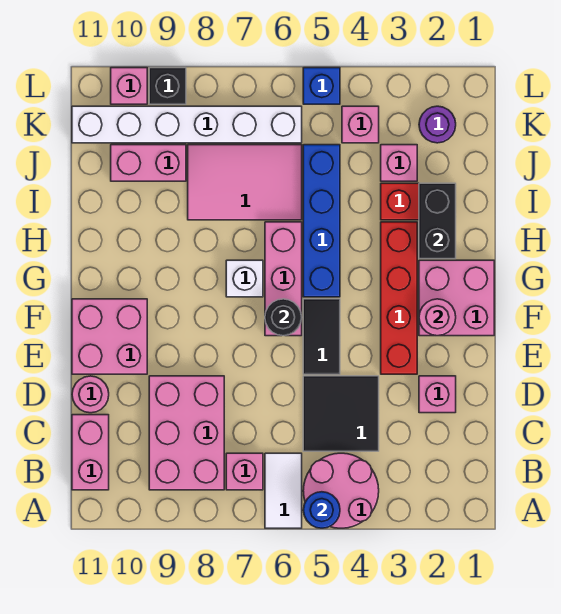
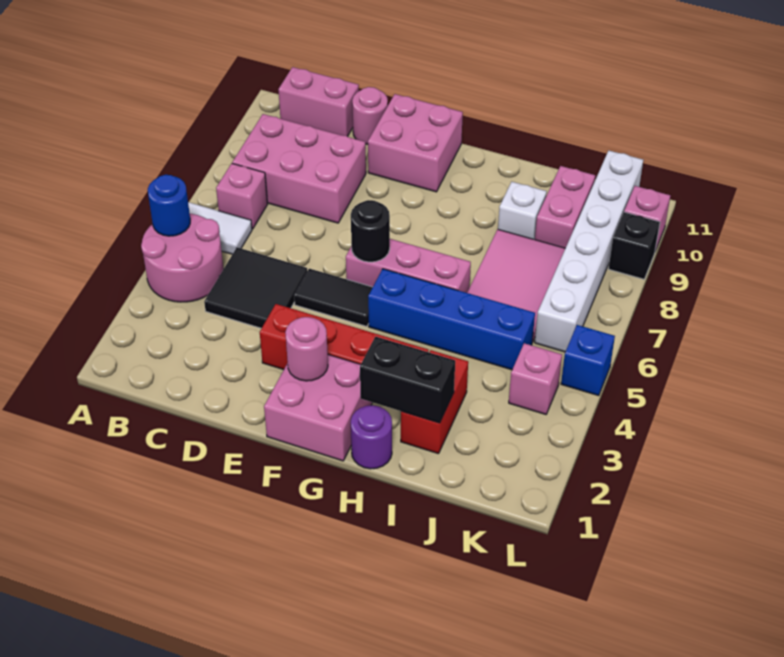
pink 1x1 brick [419,376,456,413] -> none
white 1x1 brick [226,260,263,297] -> white 1x1 brick moved to [498,182,547,240]
pink 1x1 brick [381,145,417,181] -> none
purple 1x1 round brick [419,106,456,143] -> purple 1x1 round brick moved to [351,405,392,469]

